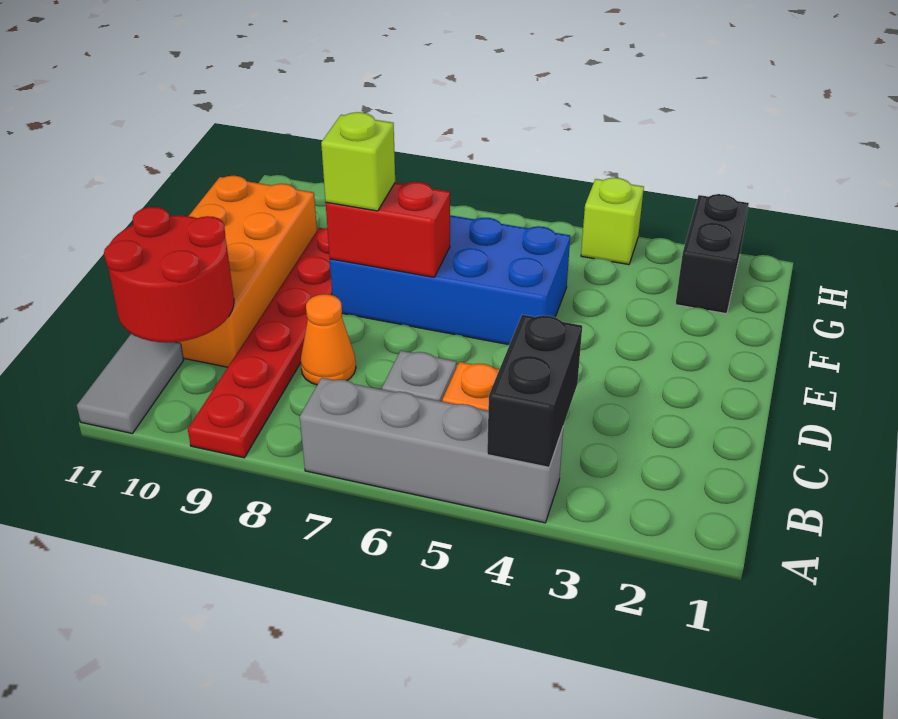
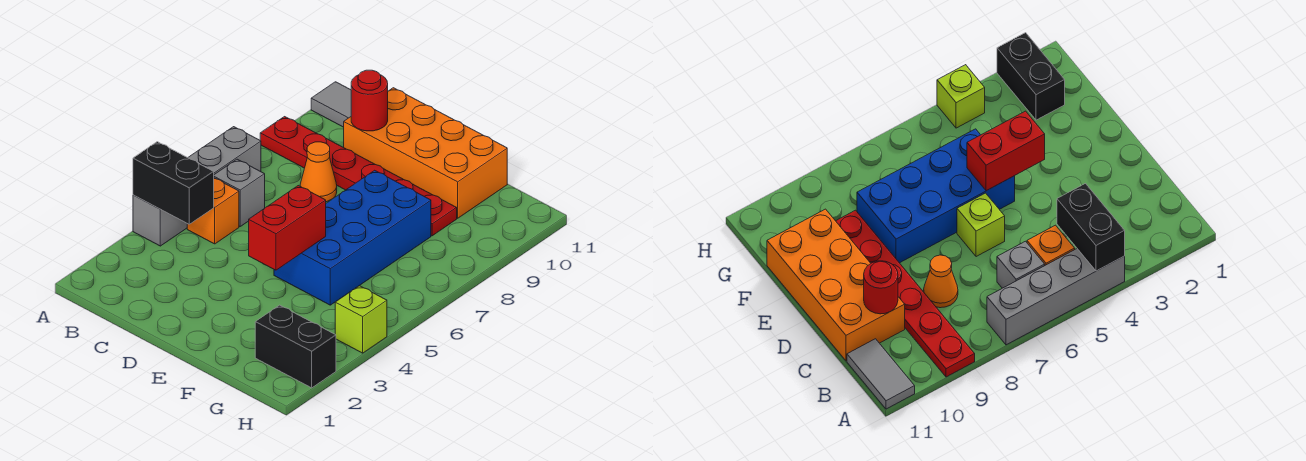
red 2x2 round brick [104,207,234,342] -> red 1x1 round brick [351,70,388,131]
red 1x2 brick [326,182,450,277] -> red 1x2 brick moved to [249,186,326,270]
lime 1x1 brick [321,112,395,211] -> lime 1x1 brick moved to [957,193,1005,257]

